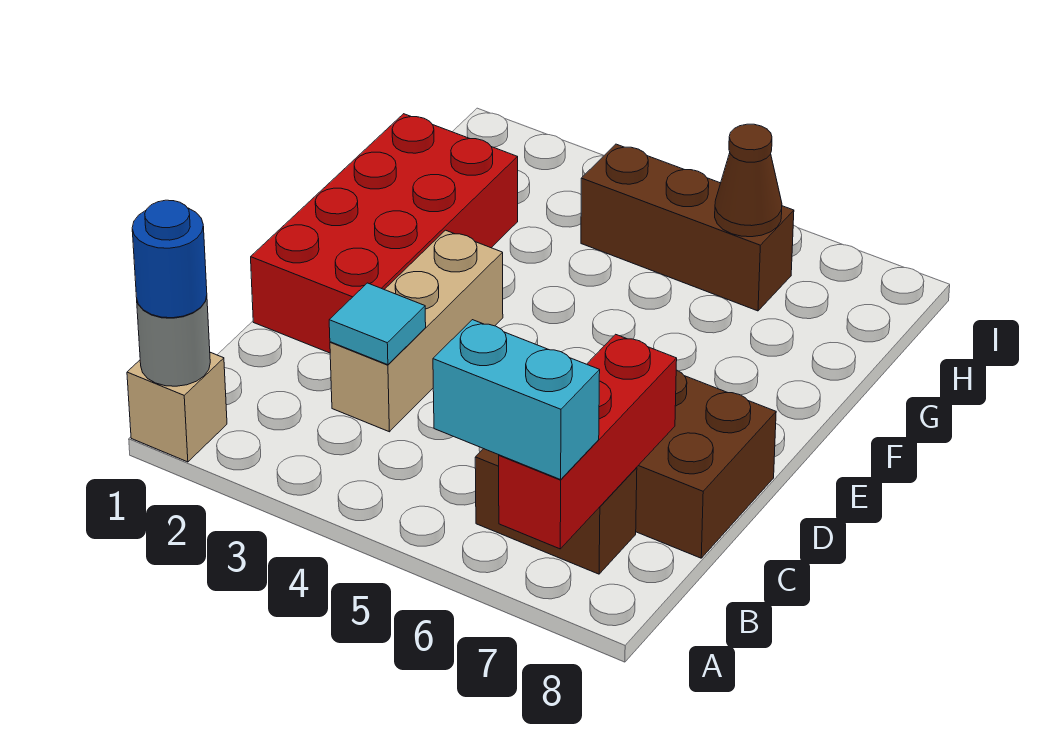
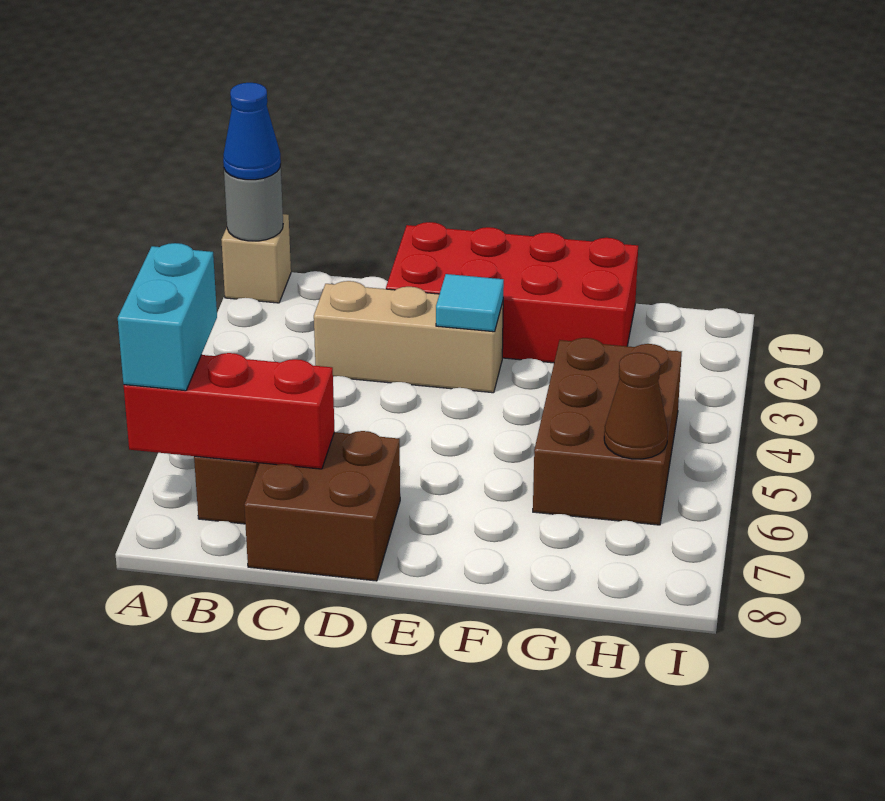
blue 1x1 round brick [132,200,207,318] -> blue 1x1 cone [223,83,281,180]
cyan 1x1 tile [329,283,426,365] -> cyan 1x1 tile moved to [436,274,504,332]
brown 1x3 brick [581,144,794,311] -> brown 2x3 brick [533,338,682,525]

